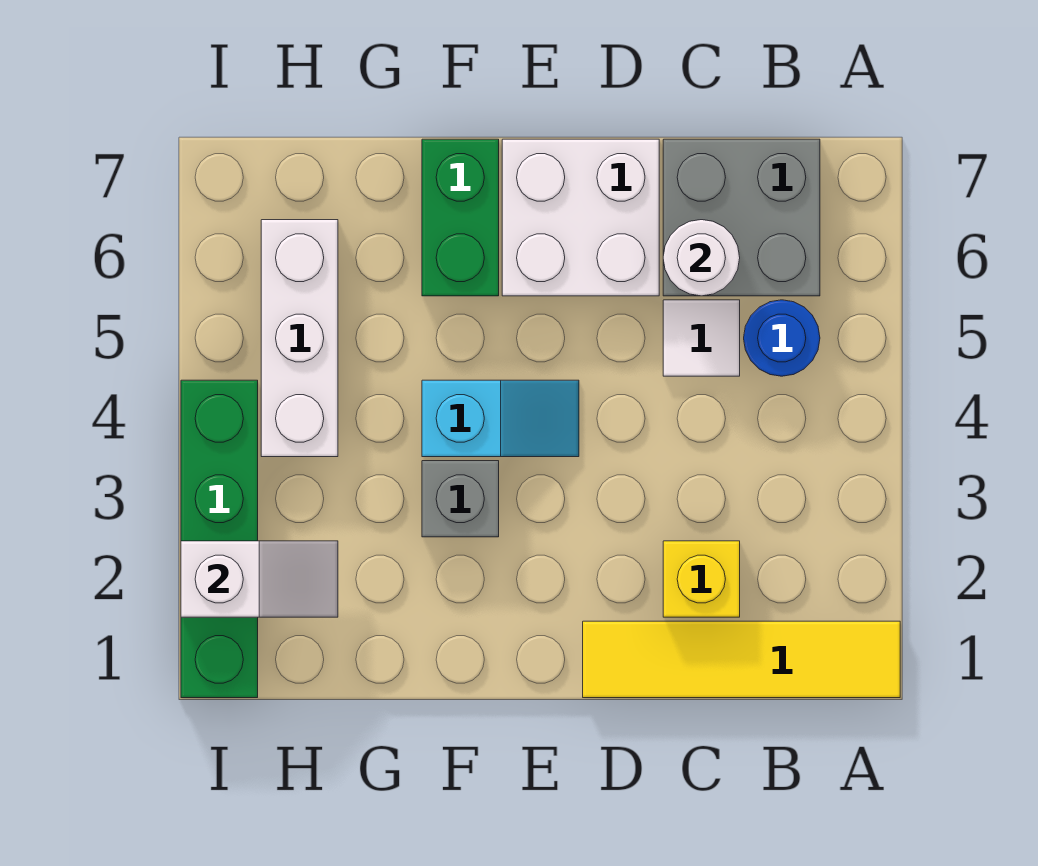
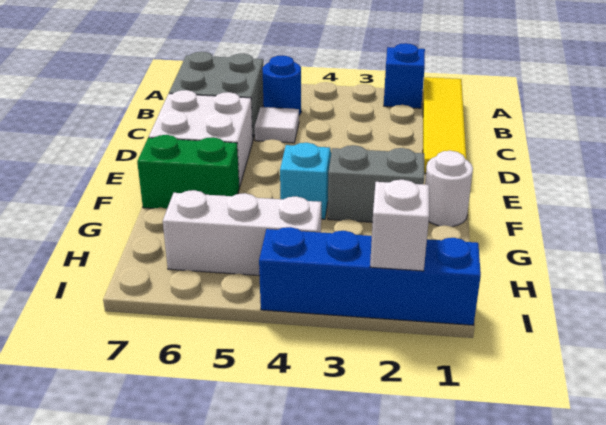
none -> blue 1x1 brick [384,43,425,108]
yellow 1x1 brick [663,541,740,617] -> none
white 1x1 round brick [663,220,740,296] -> white 1x1 round brick moved to [425,151,473,227]
grey 1x1 brick [422,461,499,537] -> grey 1x2 brick [328,145,424,222]
green 1x4 brick [181,380,258,698] -> blue 1x4 brick [259,227,481,325]

